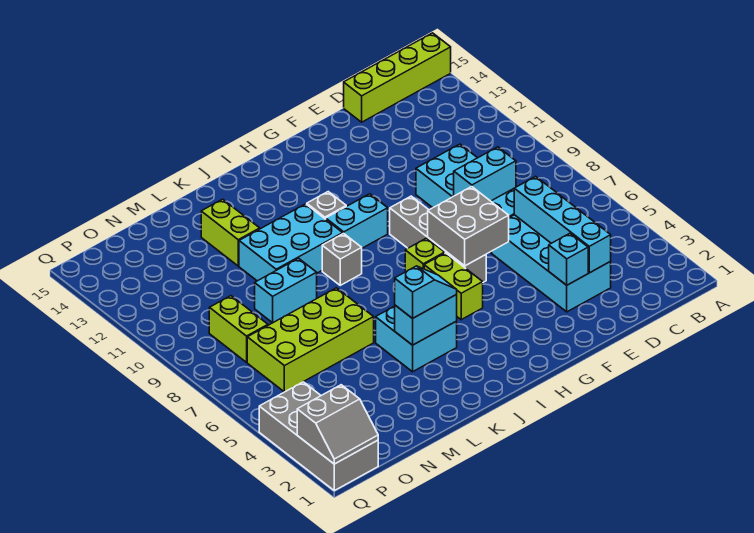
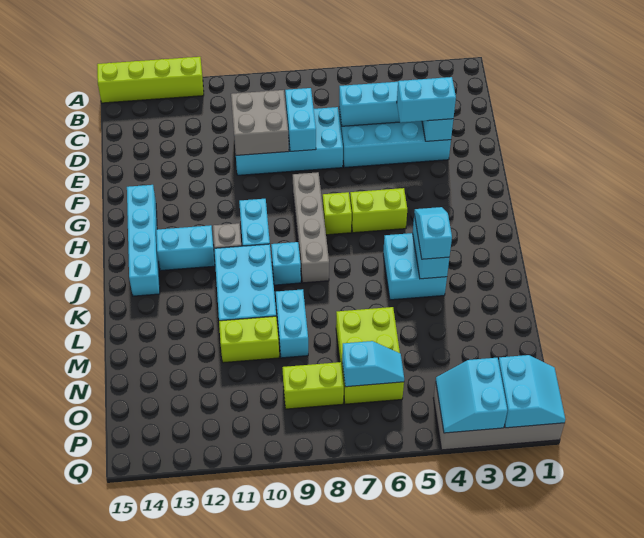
lime 1x4 brick [344,33,451,122] -> lime 1x4 brick turned to [97,57,204,103]
none -> cyan 1x2 brick [397,77,456,123]
grey 2x2 brick [428,187,509,266] -> grey 2x2 brick moved to [231,90,289,155]
grey 1x4 brick [390,196,486,282] -> grey 1x4 brick turned to [293,172,329,283]
none -> cyan 1x4 brick [127,185,160,296]
none -> cyan 1x2 brick [156,225,215,271]
grey 1x1 brick [322,233,362,285] -> cyan 1x1 brick [271,242,301,285]
lime 2x4 brick [247,288,374,392] -> lime 2x3 brick [336,307,404,404]
lime 1x2 brick [201,199,260,266] -> lime 1x2 brick moved to [219,316,279,363]
none -> cyan 1x2 slope [342,341,404,387]
grey 2x2 slope [297,385,378,464] -> cyan 2x2 slope [498,355,565,428]
none -> cyan 2x2 slope [436,358,507,433]

